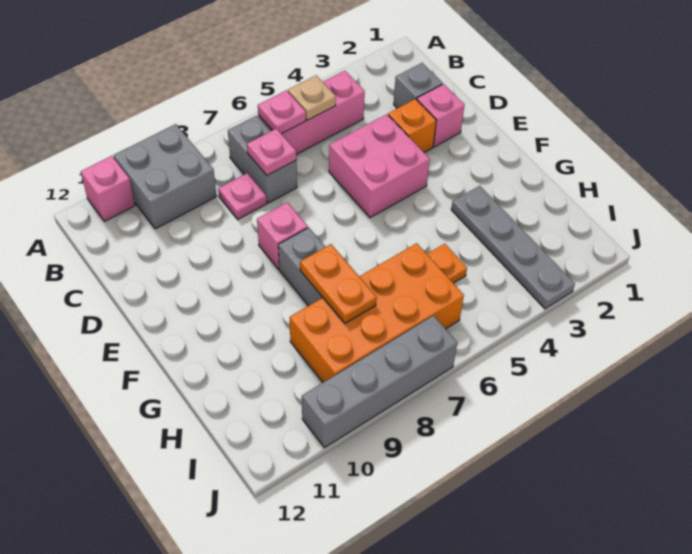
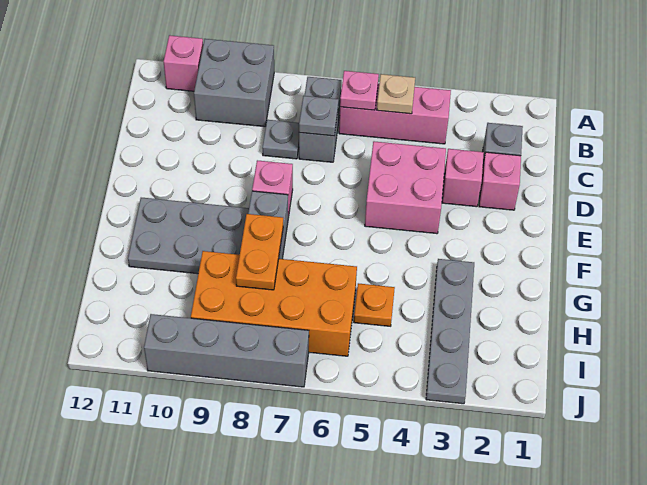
pink 1x1 plate [247,129,296,175] -> grey 1x1 plate [299,96,338,136]
pink 1x1 plate [218,173,267,219] -> grey 1x1 plate [262,120,299,159]
orange 1x1 brick [388,99,436,152] -> pink 1x1 brick [442,149,484,207]
none -> grey 2x3 plate [128,198,249,274]

